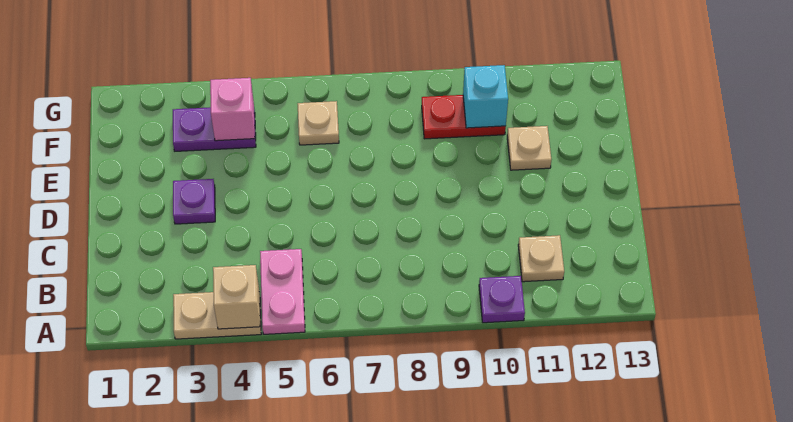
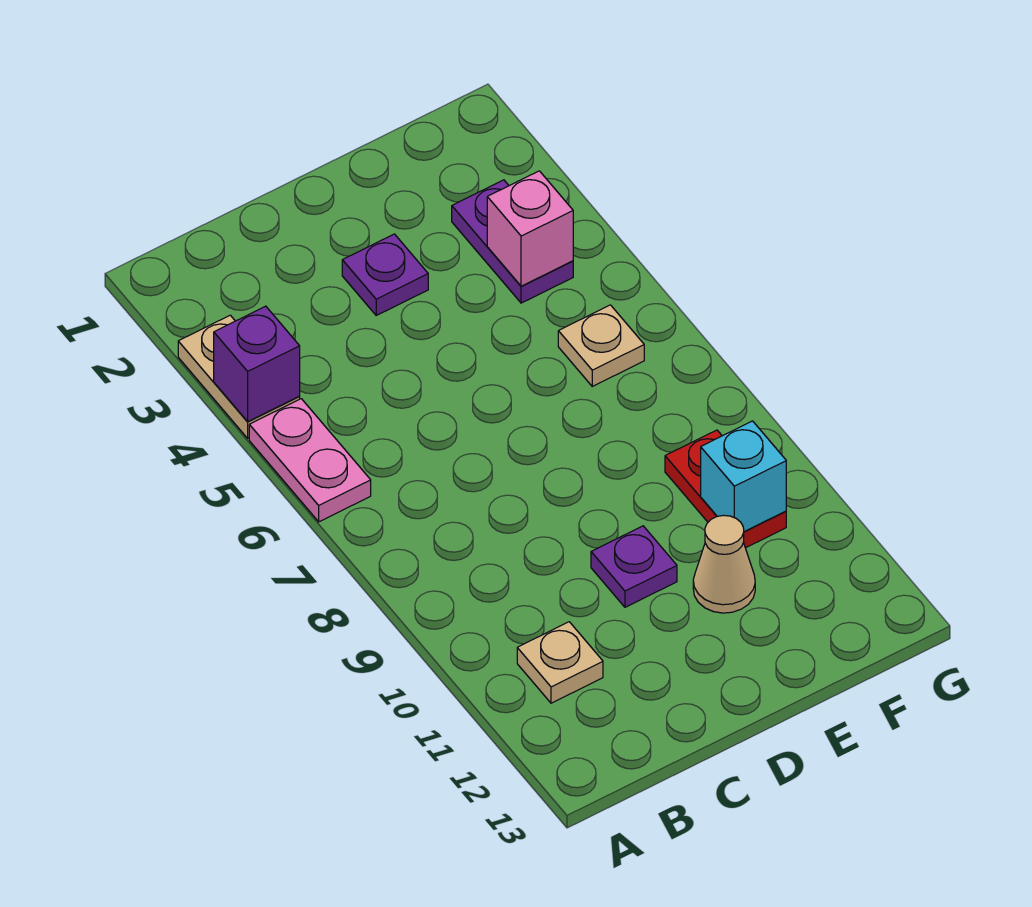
tan 1x1 brick [213,265,260,329] -> purple 1x1 brick [214,306,300,422]
pink 1x2 plate [260,249,305,334] -> pink 1x2 plate turned to [249,399,371,522]
purple 1x1 plate [479,276,525,323] -> purple 1x1 plate moved to [591,526,677,607]
tan 1x1 plate [507,126,551,170] -> tan 1x1 cone [693,515,755,613]

